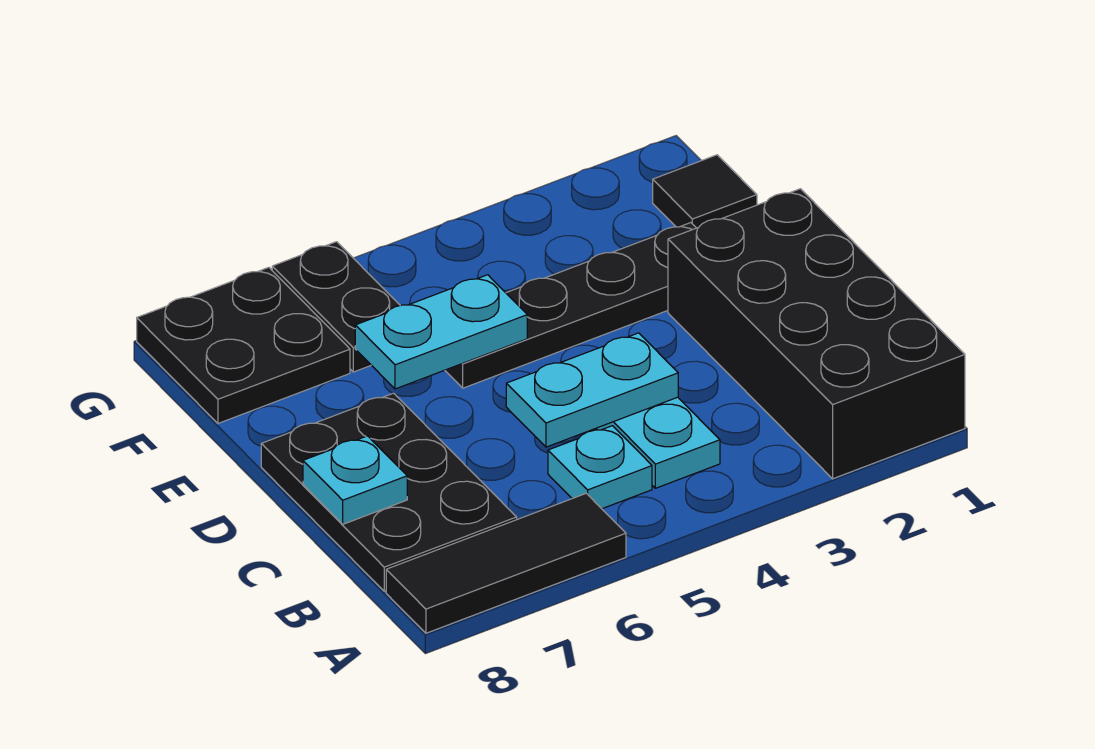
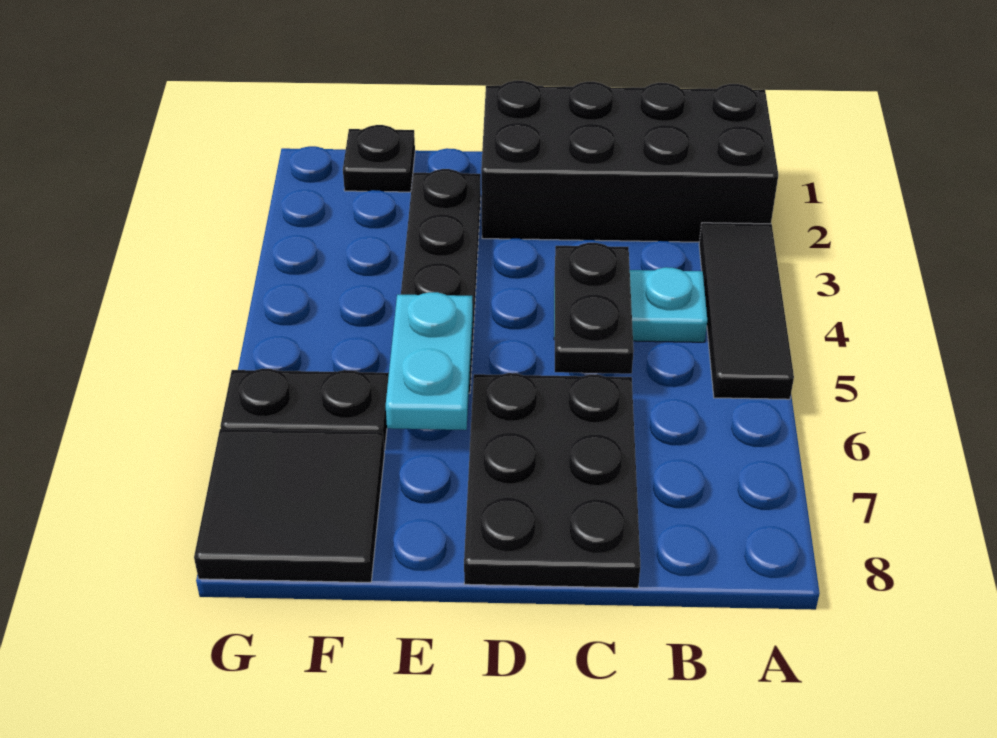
black 1x3 tile [386,493,626,633] -> black 1x3 tile moved to [699,223,794,399]
cyan 1x1 plate [548,426,652,509] -> none
black 2x3 plate [261,393,517,591] -> black 2x3 plate turned to [464,373,640,588]
cyan 1x2 plate [506,333,678,447] -> black 1x2 plate [555,243,634,374]
cyan 1x1 plate [303,436,407,524] -> none
black 1x1 tile [653,155,757,228] -> black 1x1 plate [343,125,415,192]
black 2x2 plate [137,267,350,423] -> black 2x2 tile [194,429,384,582]

